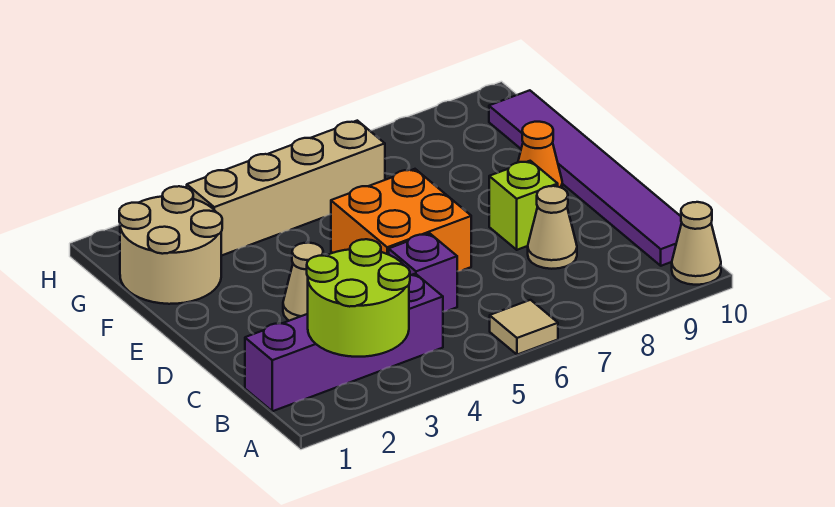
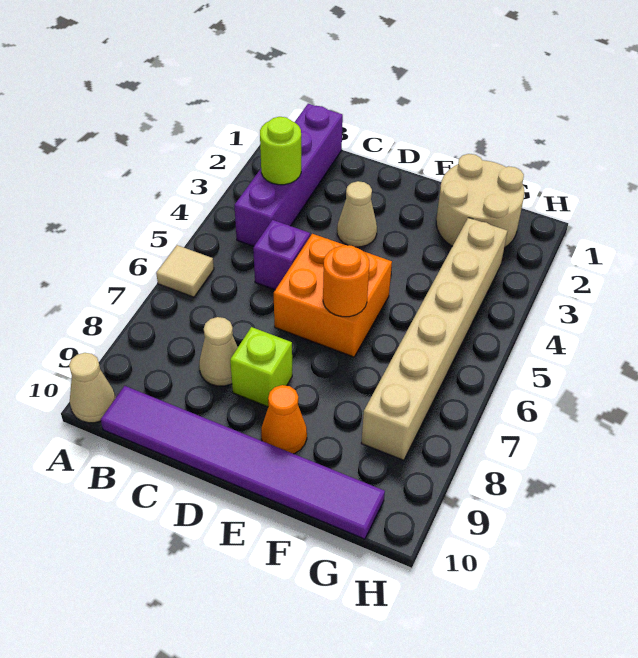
lime 2x2 round brick [307,239,410,357] -> lime 1x1 round brick [260,117,301,185]
none -> orange 1x1 round brick [323,245,370,317]
tan 1x4 brick [187,121,385,256] -> tan 1x6 brick [361,218,507,460]

